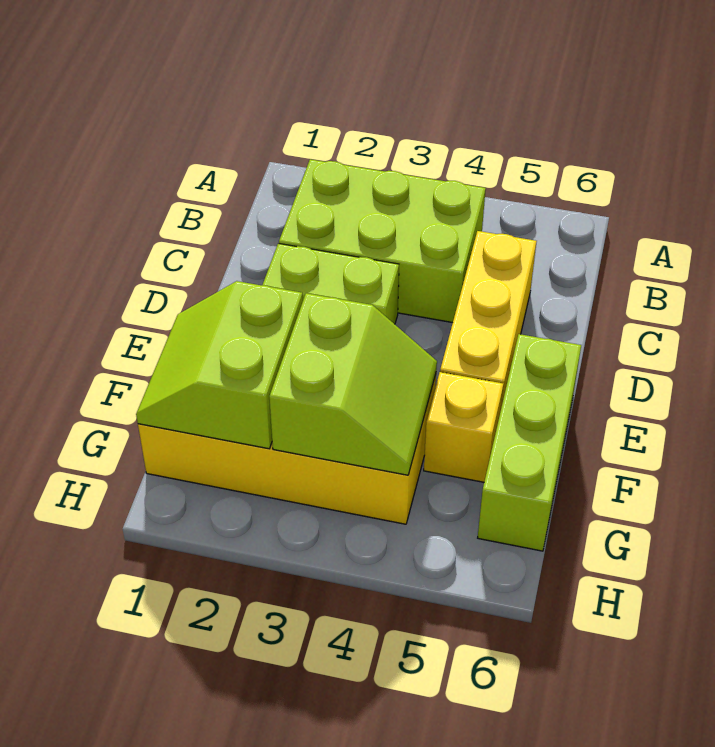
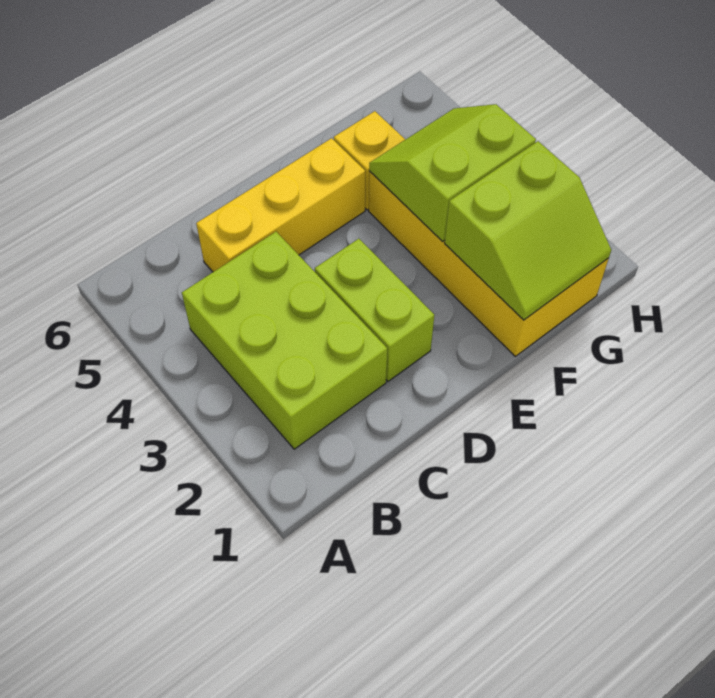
lime 1x3 brick [478,334,581,551] -> none

